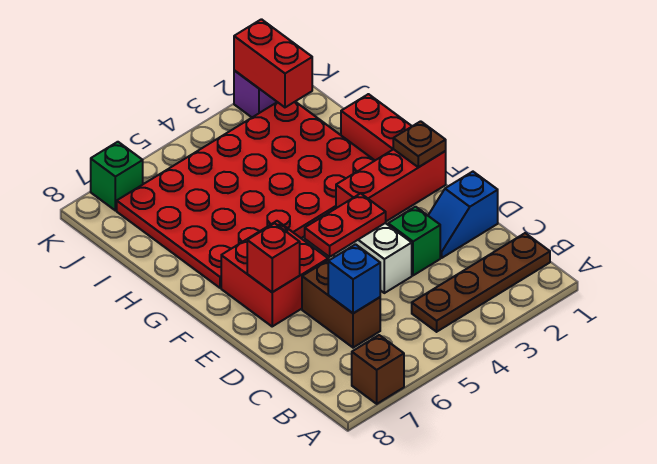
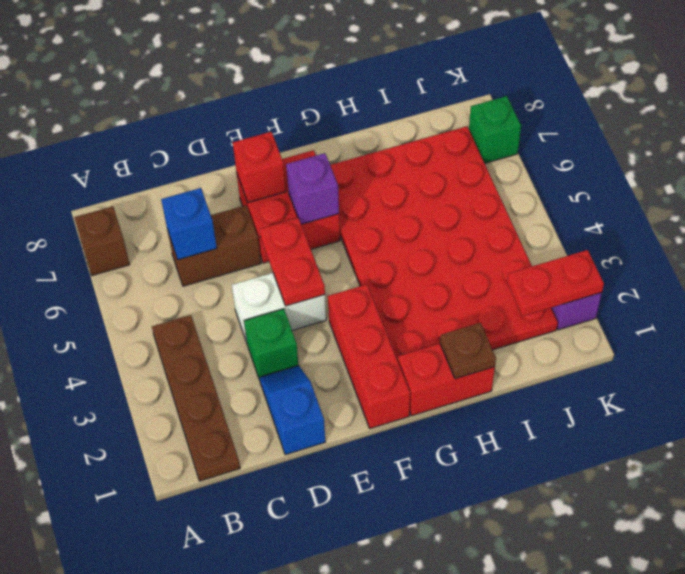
brown 1x1 plate [393,121,446,167] -> brown 1x1 plate moved to [440,323,496,379]
none -> purple 1x1 brick [286,153,339,225]
red 1x2 brick [234,19,312,107] -> red 1x2 plate [507,250,604,316]

